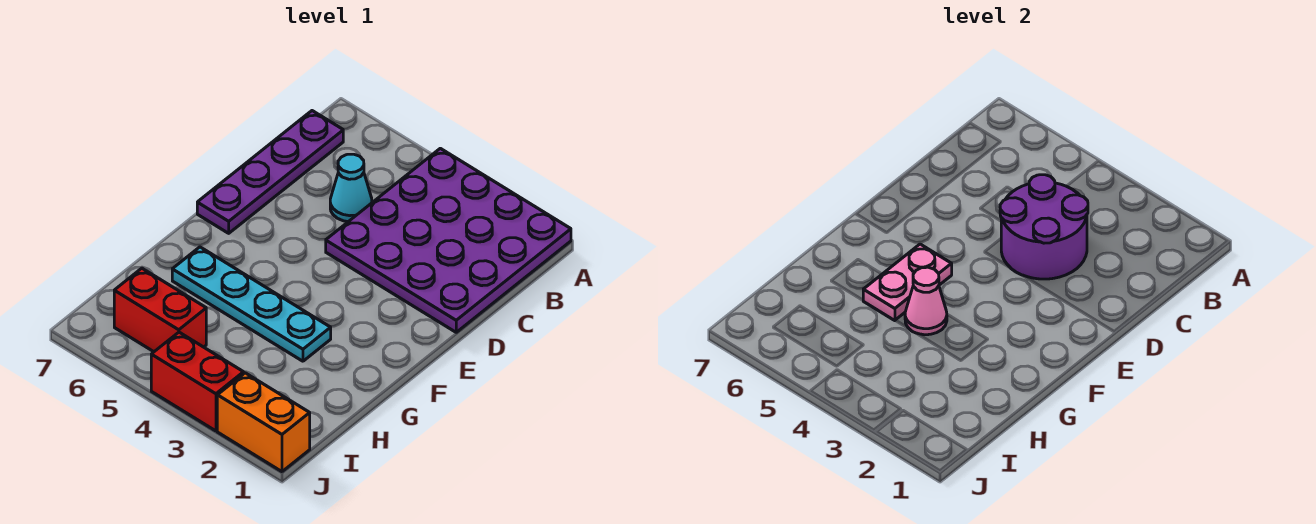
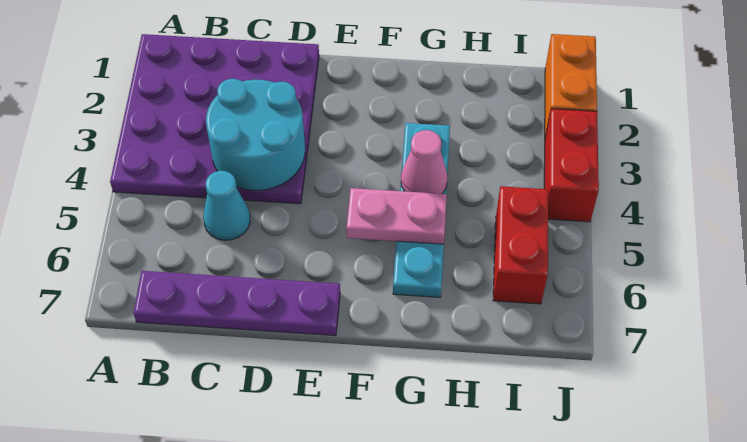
purple 2x2 round brick [1000,175,1088,279] -> cyan 2x2 round brick [206,79,305,190]

